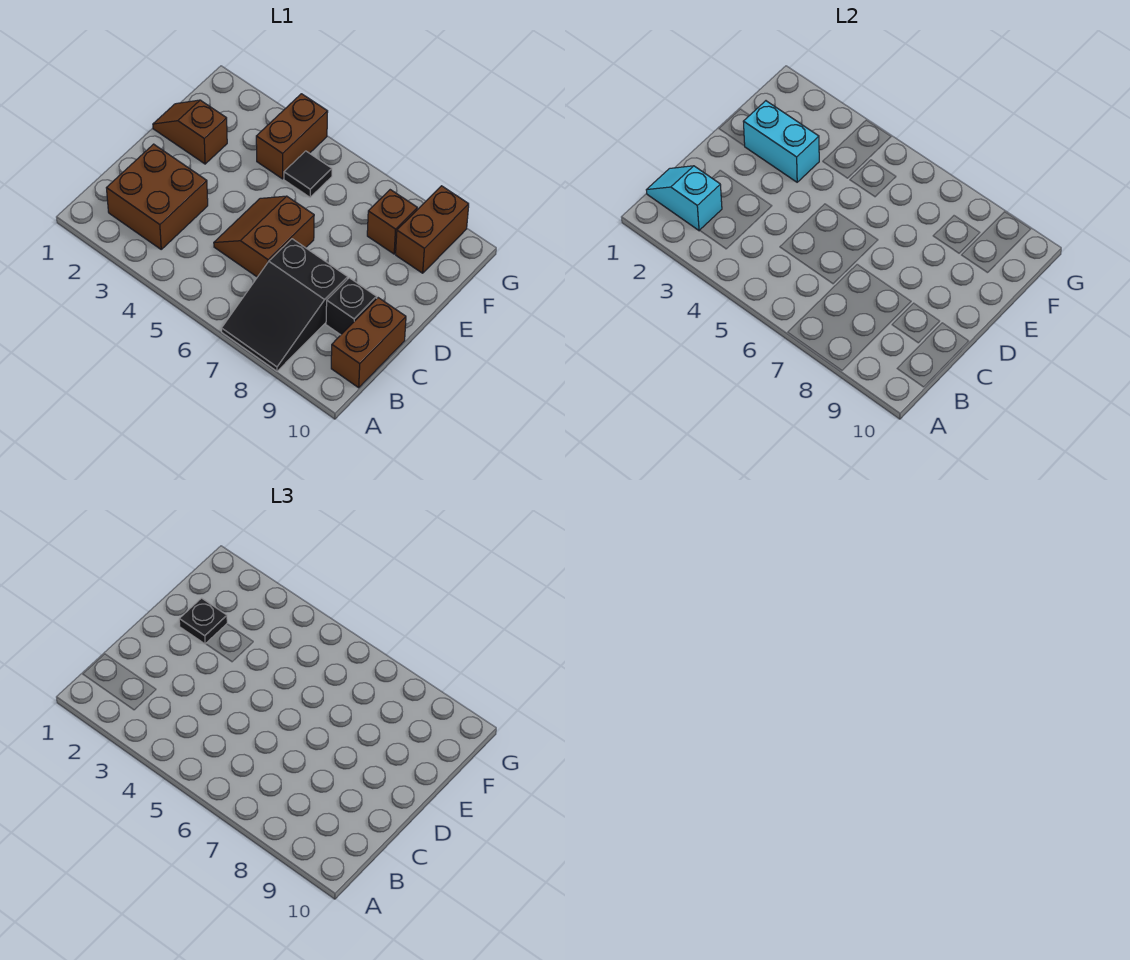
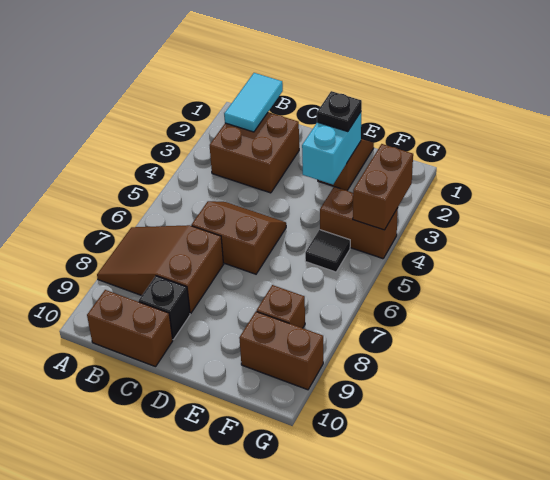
black 2x3 slope [222,239,348,371] -> brown 2x3 slope [97,225,224,313]
cyan 1x2 slope [647,166,722,231] -> cyan 1x2 tile [224,73,283,132]
none -> brown 1x2 brick [353,144,413,230]

